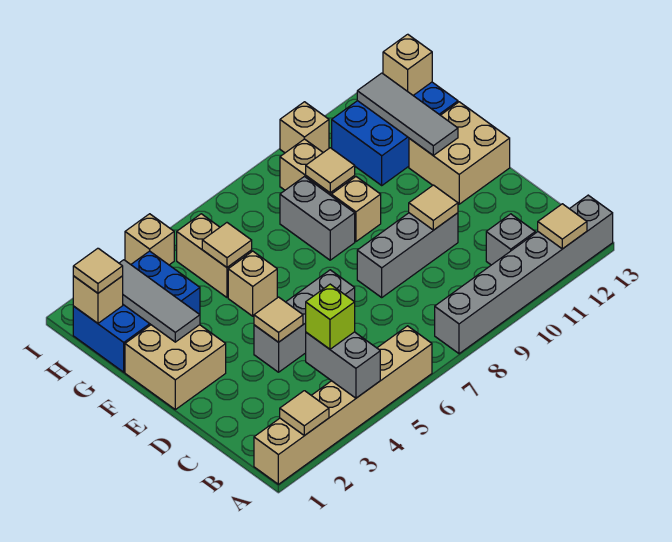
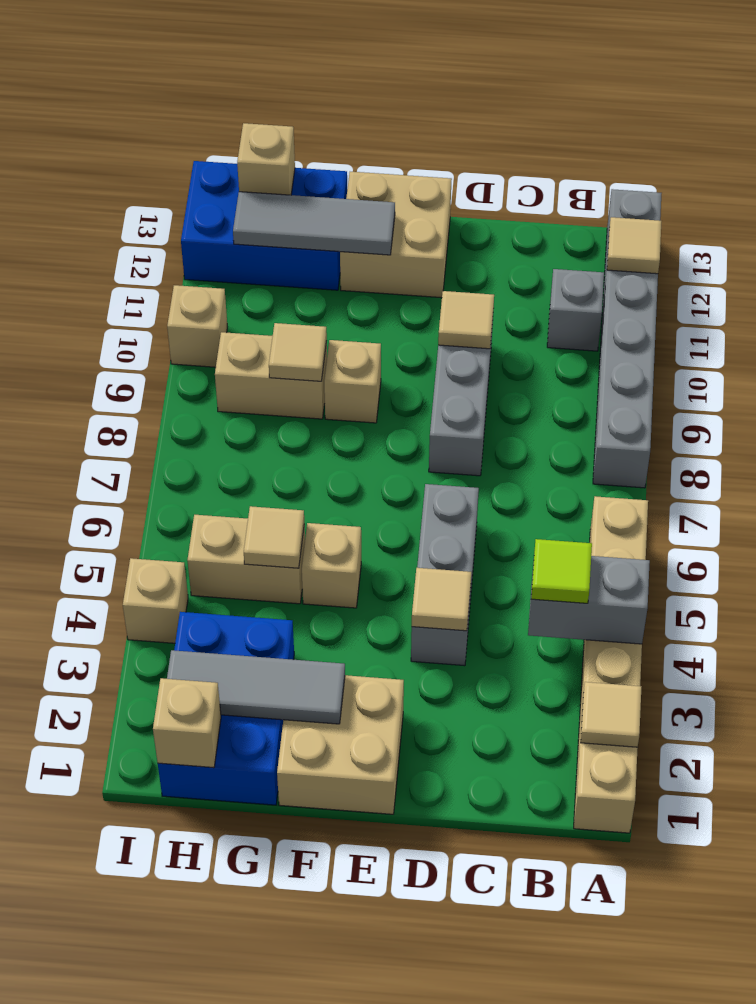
lime 1x1 brick [306,284,355,349] -> lime 1x1 tile [531,539,592,603]
grey 1x2 brick [280,177,355,260] -> none
blue 2x3 brick [332,82,458,185] -> blue 2x3 brick turned to [181,161,347,290]
tan 1x1 tile [73,248,123,293] -> none

